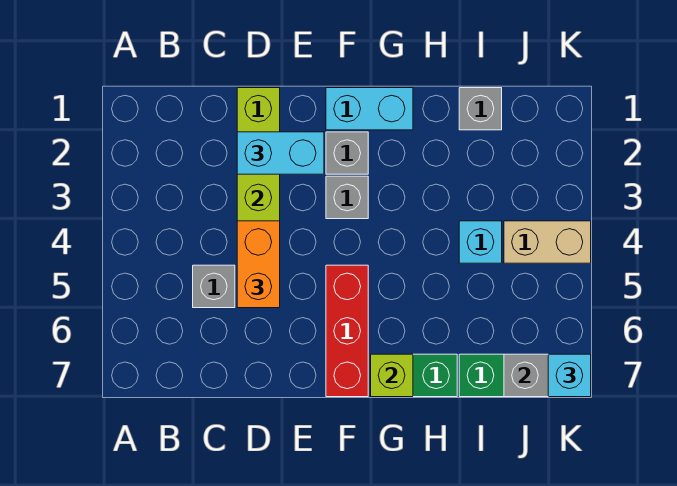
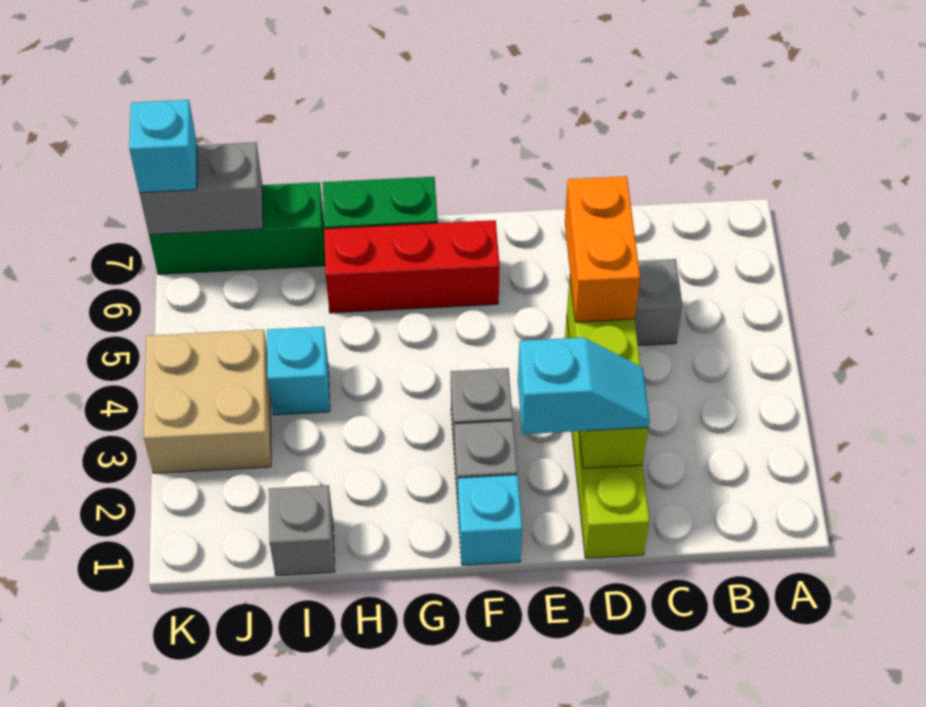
cyan 1x2 brick [237,132,324,174] -> cyan 1x2 slope [518,337,650,434]
cyan 1x2 brick [326,88,413,130] -> cyan 1x1 brick [458,475,522,565]
red 1x3 brick [326,265,368,397] -> red 1x3 brick turned to [324,220,500,313]
lime 1x1 brick [371,354,413,397] -> none
tan 1x2 brick [504,221,591,263] -> tan 2x2 brick [144,330,271,473]

